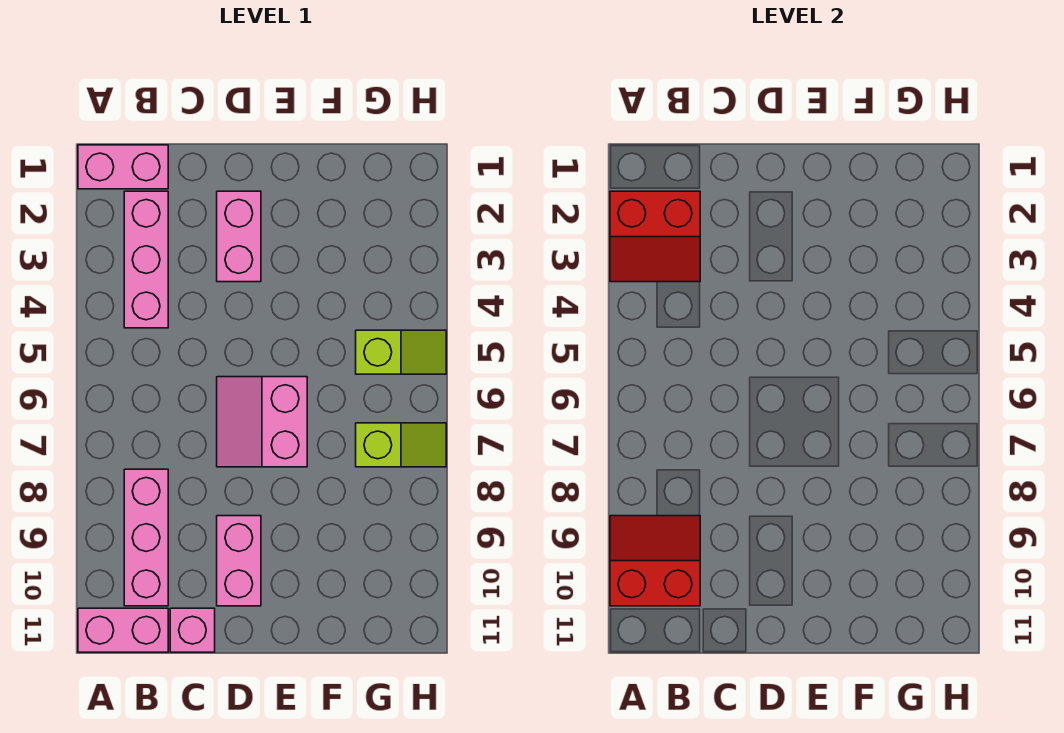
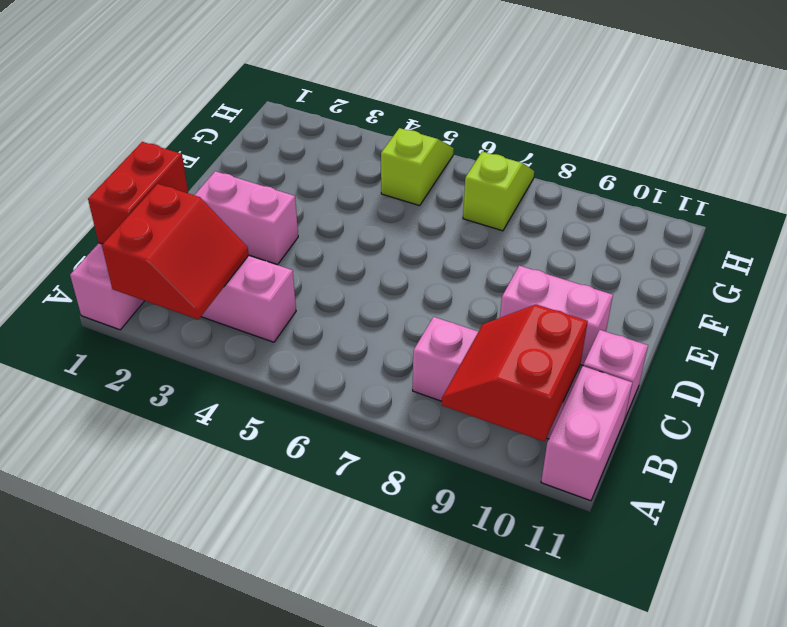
none -> red 1x2 brick [88,142,188,244]
pink 2x2 slope [217,377,307,467] -> none

